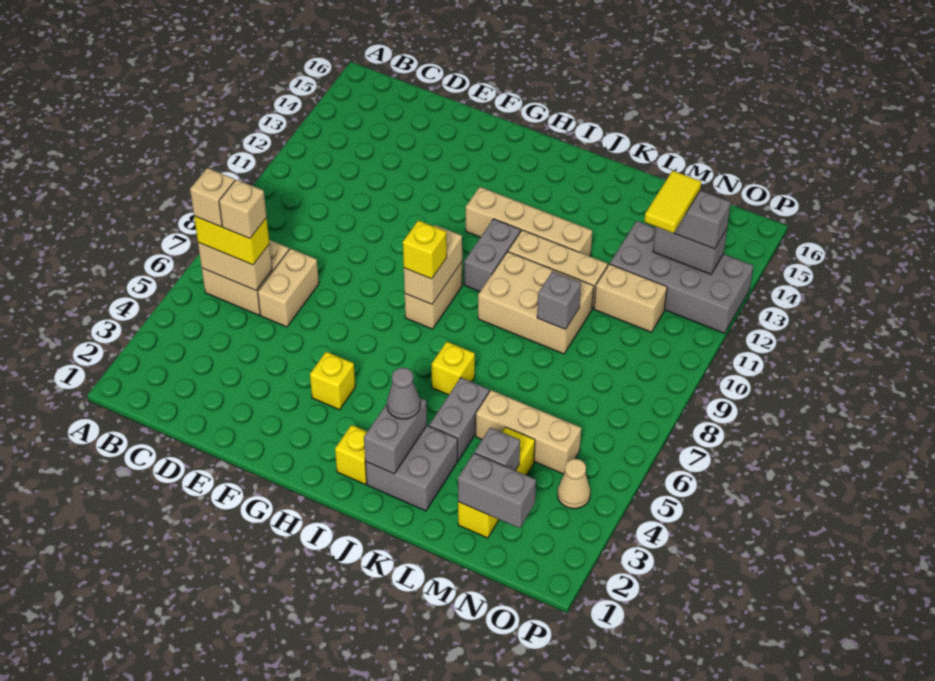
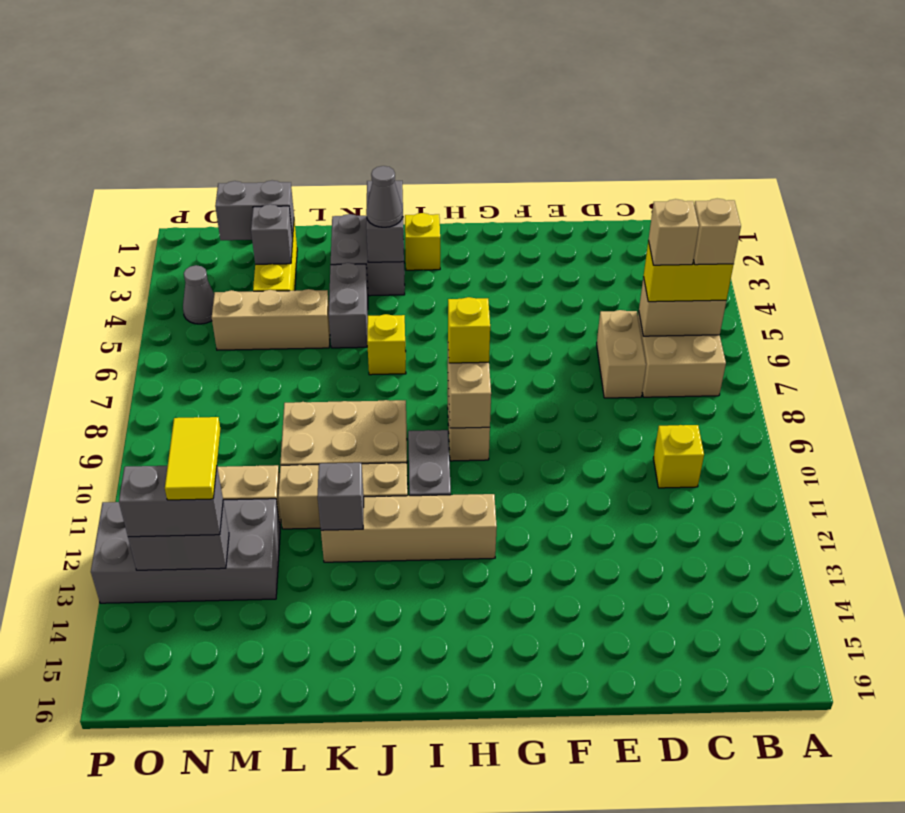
yellow 1x1 brick [310,352,355,410] -> yellow 1x1 brick moved to [653,425,704,488]
grey 1x1 brick [537,271,581,330] -> grey 1x1 brick moved to [318,463,364,530]
tan 1x1 cone [558,459,590,509] -> grey 1x1 cone [183,265,214,324]

